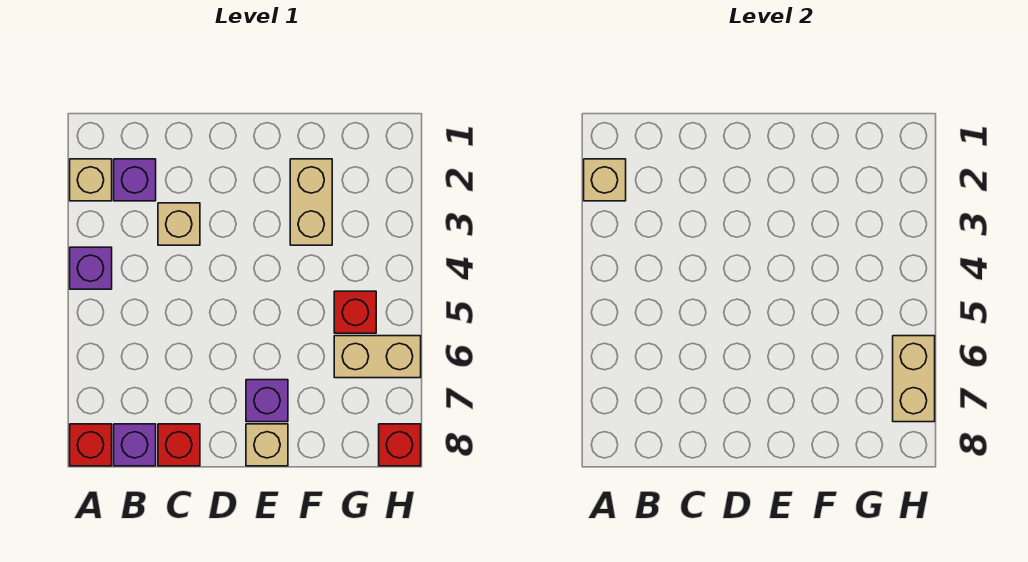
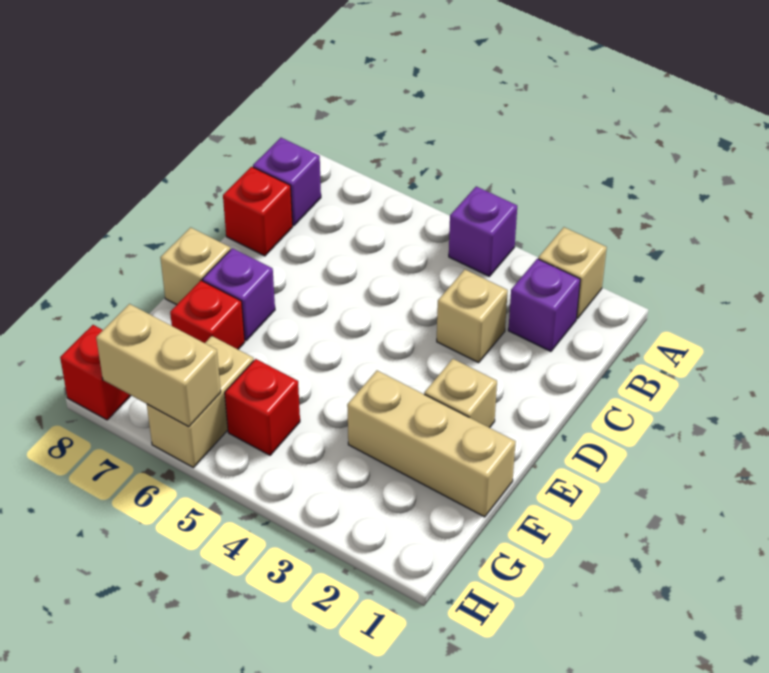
tan 1x1 brick [584,159,626,201] -> tan 1x1 brick moved to [424,359,497,428]
red 1x1 brick [70,424,112,466] -> red 1x1 brick moved to [170,281,245,349]
tan 1x2 brick [290,159,332,245] -> tan 1x3 brick [347,371,516,517]

